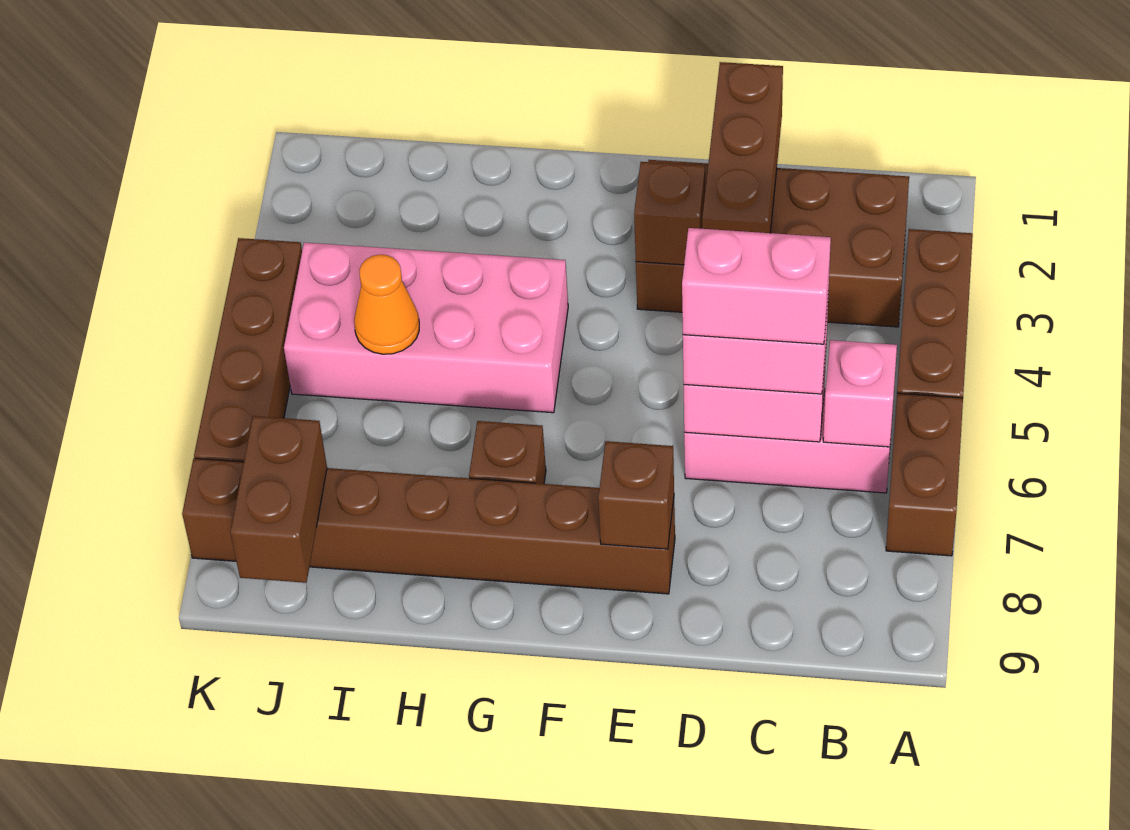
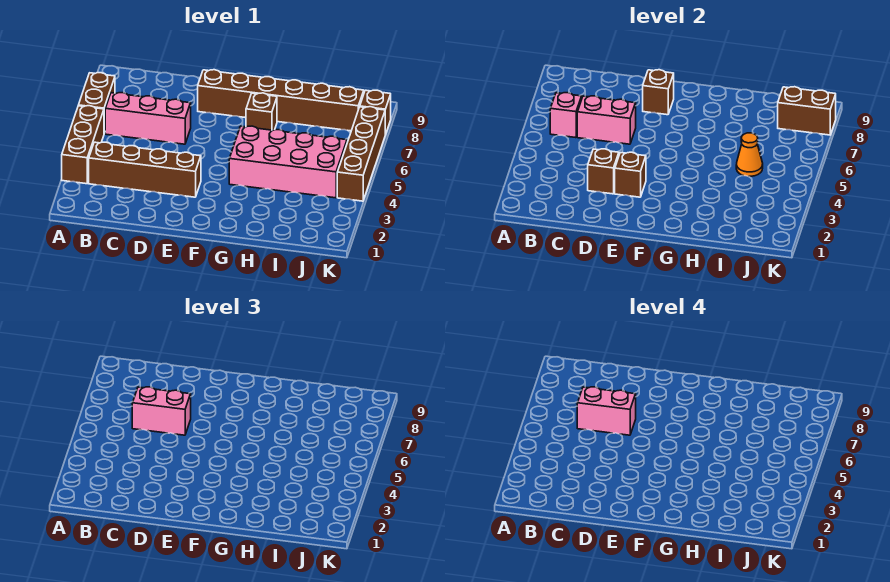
brown 2x4 brick [636,160,909,327] -> brown 1x4 brick [89,142,201,197]
brown 1x3 brick [702,62,783,233] -> brown 1x1 brick [588,149,619,194]
brown 1x2 brick [230,416,327,583] -> brown 1x2 brick turned to [778,87,836,135]

